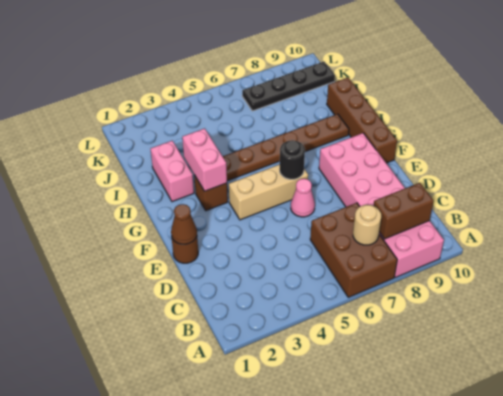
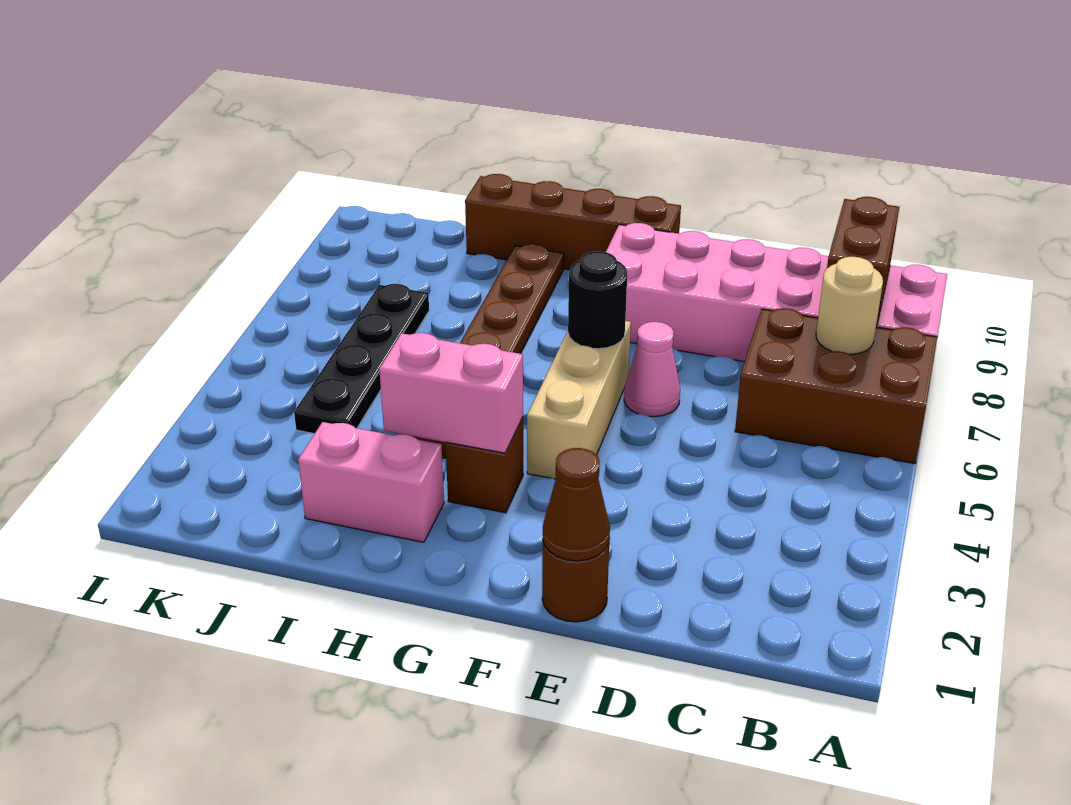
black 1x4 plate [242,62,335,111] -> black 1x4 plate moved to [294,284,429,434]

